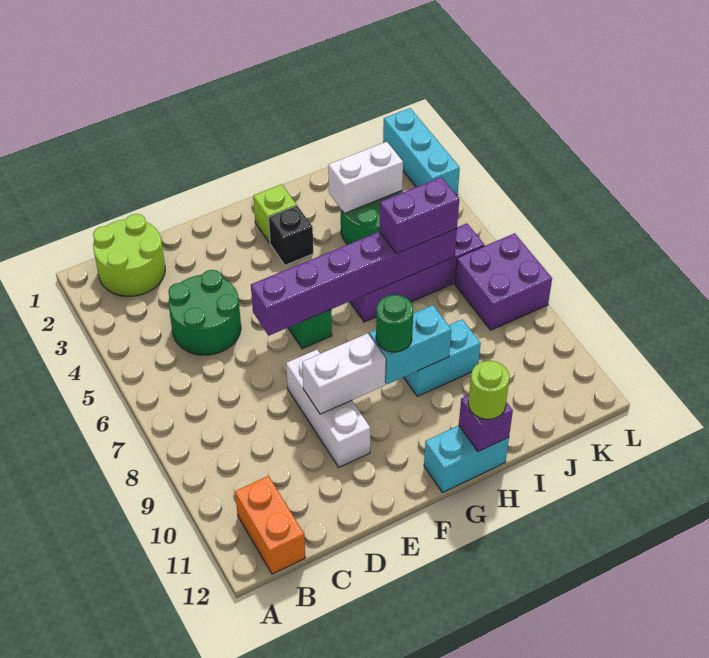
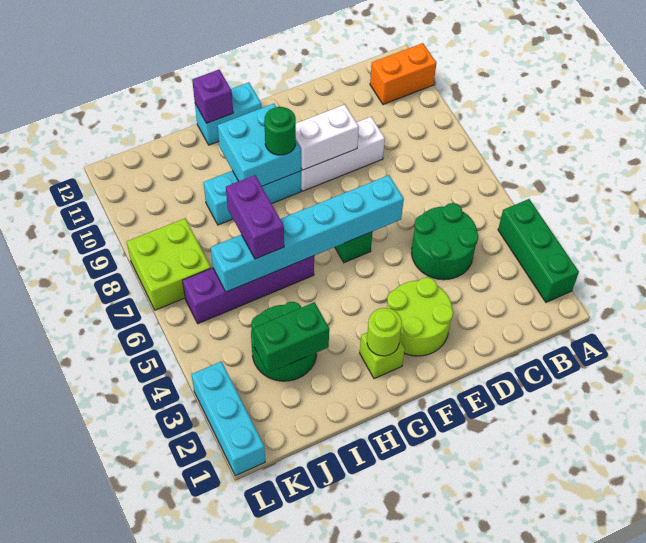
none -> green 1x3 brick [498,199,579,302]
lime 2x2 round brick [93,214,165,296] -> lime 2x2 round brick moved to [387,277,453,356]
orange 1x2 brick [235,476,305,574] -> orange 1x2 brick turned to [370,43,436,105]
purple 1x6 brick [251,229,457,336] -> cyan 1x6 brick [211,175,404,292]
white 1x3 brick [286,350,370,467] -> white 1x3 brick turned to [301,117,385,191]
black 1x1 brick [269,206,313,265] -> none
cyan 1x2 brick [369,305,451,385] -> cyan 2x2 brick [218,104,301,186]
cyan 1x2 brick [404,319,481,396] -> cyan 1x3 brick [204,171,301,225]
lime 1x1 round brick [468,361,510,419] -> lime 1x1 round brick moved to [367,308,402,356]
white 1x2 brick [328,142,403,213] -> green 1x2 brick [253,302,329,373]
purple 1x2 brick [379,177,459,254] -> purple 1x2 brick turned to [226,175,284,259]
purple 2x2 brick [455,233,552,330] -> lime 2x2 brick [127,218,211,310]

